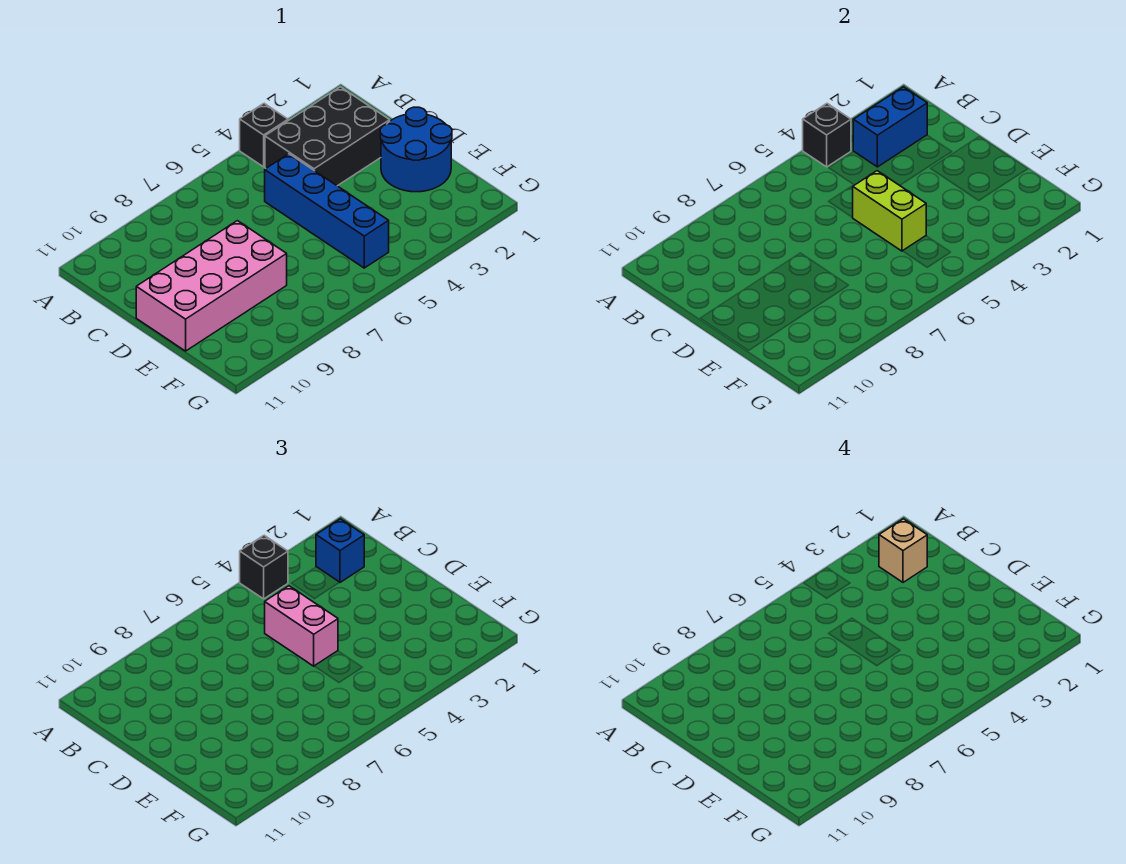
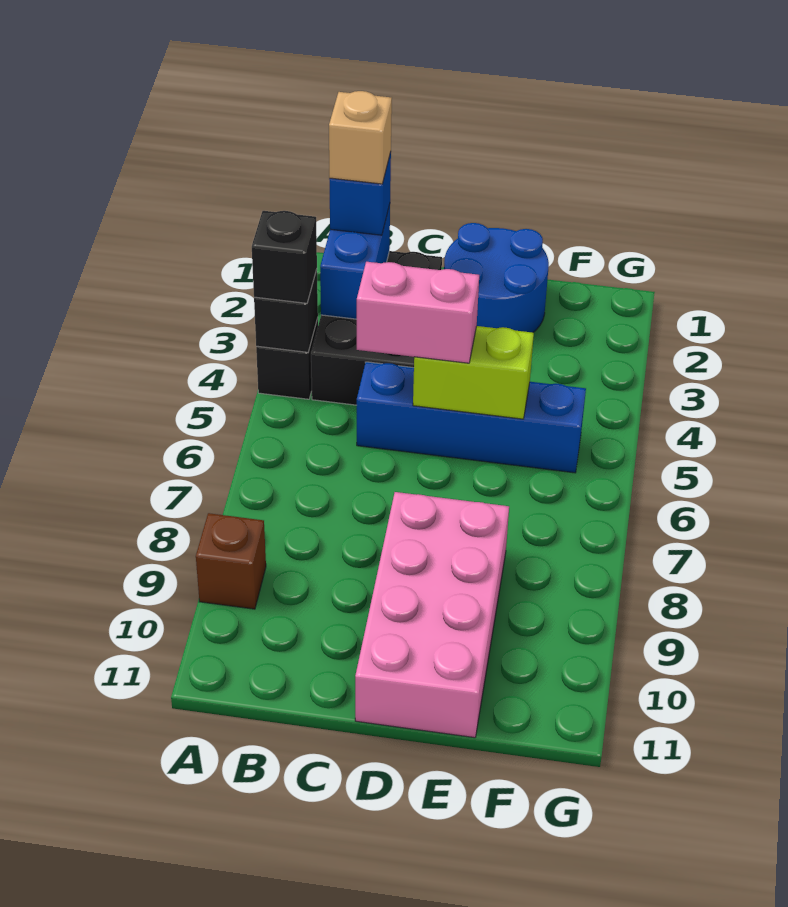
none -> brown 1x1 brick [196,513,266,609]

